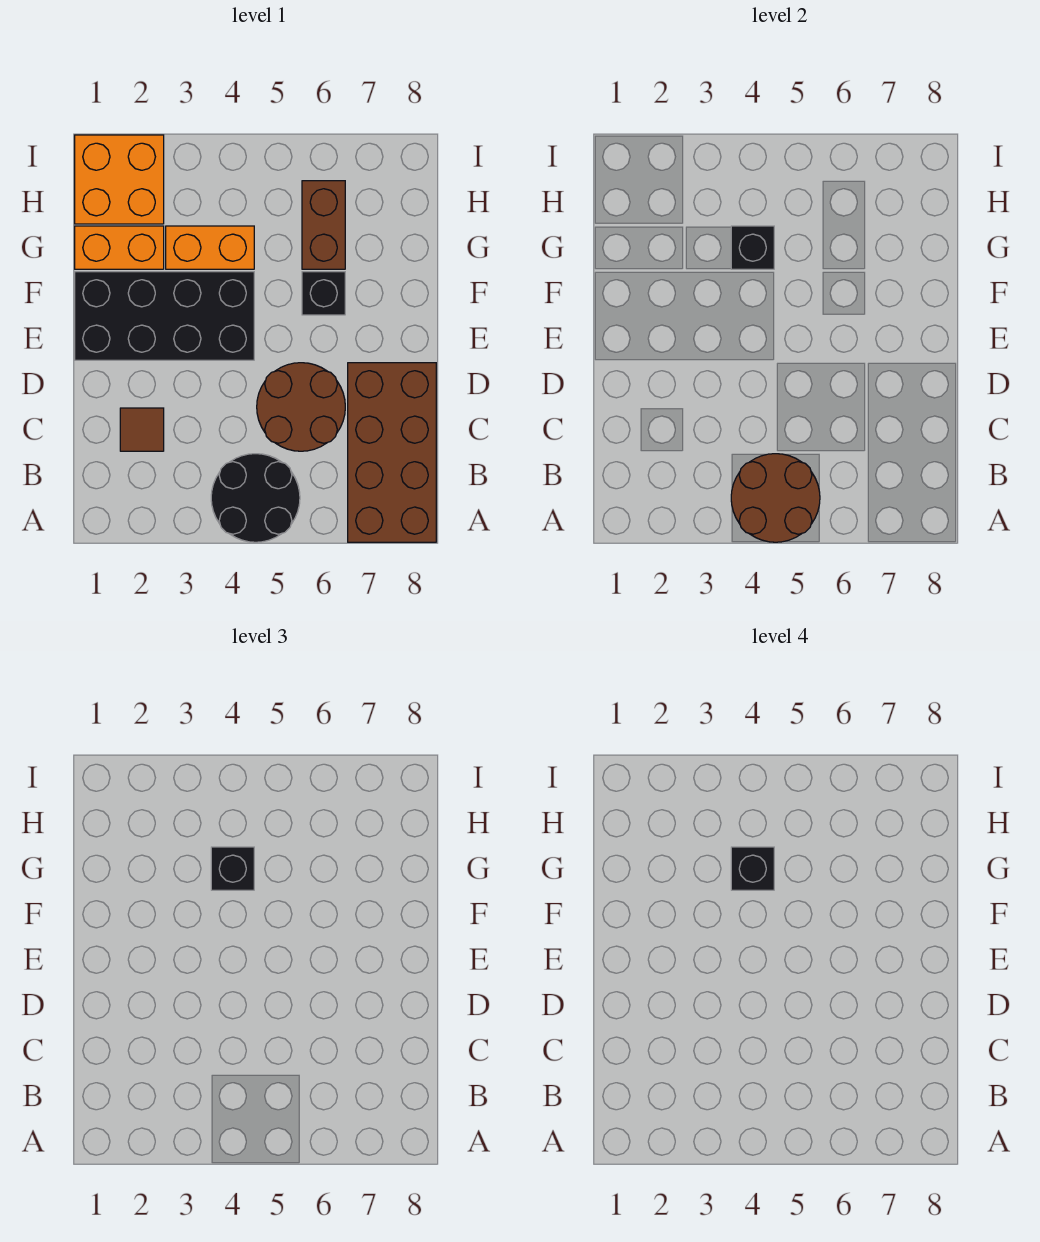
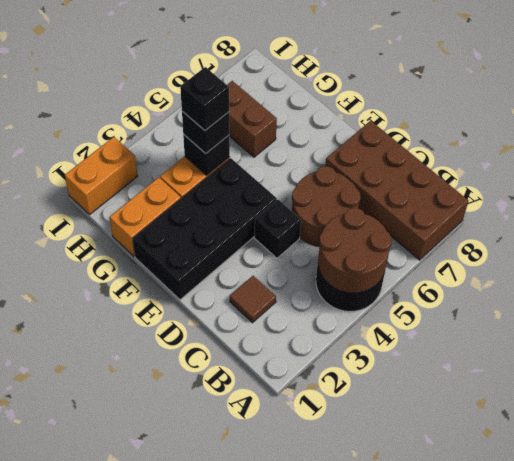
black 1x1 brick [302,272,345,315] -> black 1x1 brick moved to [254,200,301,258]
orange 2x2 brick [75,135,164,224] -> orange 1x2 brick [65,137,138,214]

